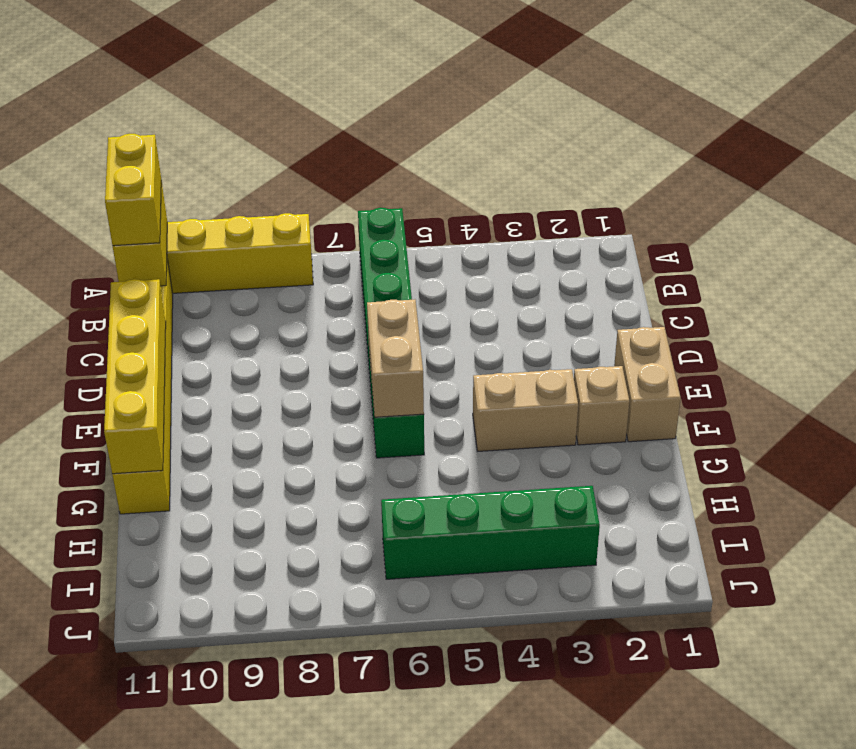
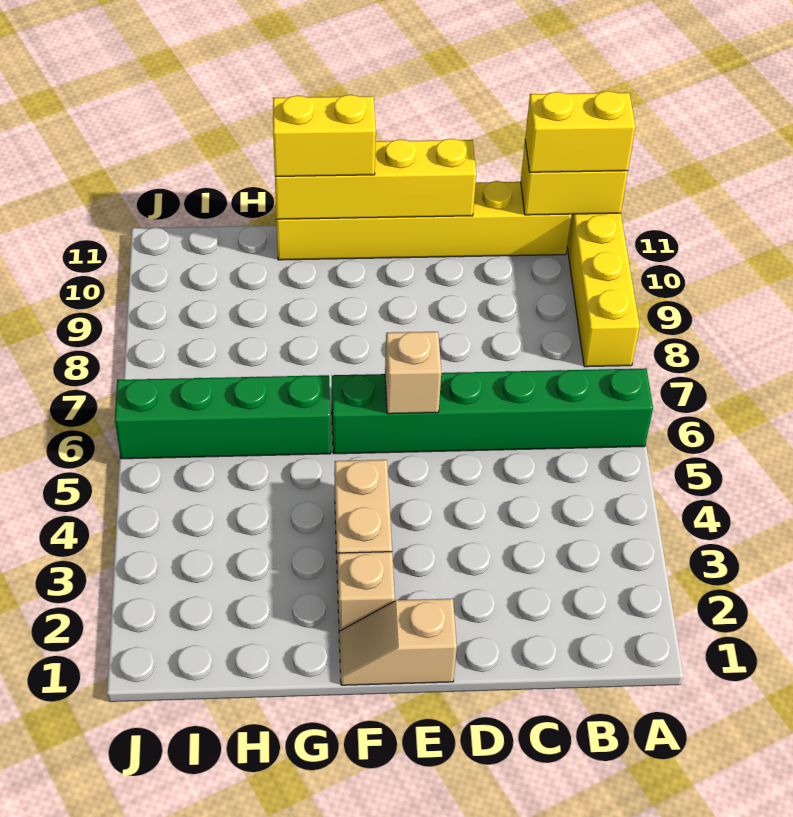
tan 1x2 brick [614,327,681,442] -> tan 1x2 slope [339,599,457,685]
tan 1x2 brick [367,300,424,417] -> tan 1x1 brick [385,332,441,414]
none -> yellow 1x2 brick [273,95,376,176]
green 1x4 brick [381,486,600,579] -> green 1x4 brick turned to [115,375,331,459]

